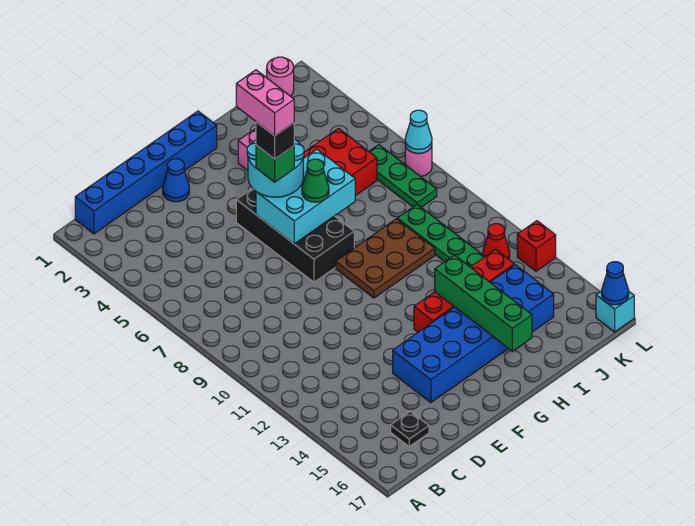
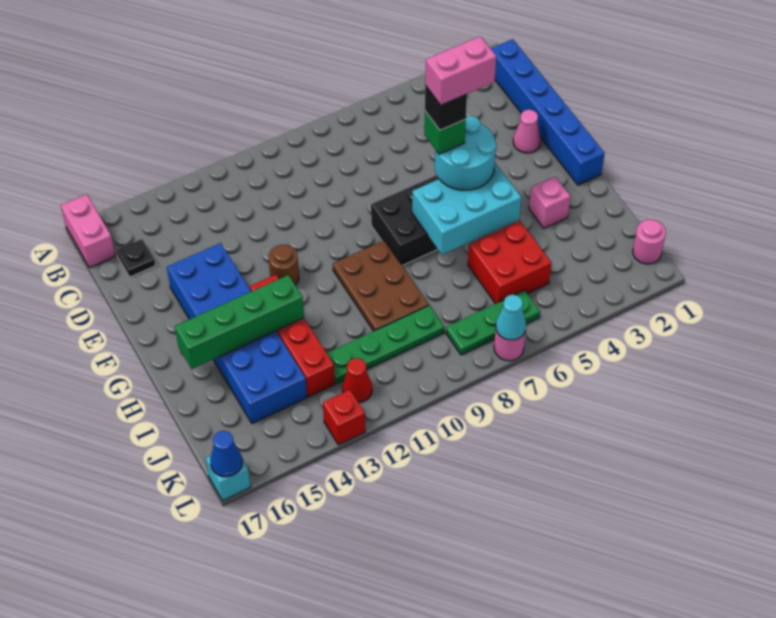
none -> pink 1x2 brick [61,194,115,268]
blue 1x1 cone [163,159,189,202] -> pink 1x1 cone [513,110,541,153]
cyan 2x3 brick [256,149,355,244] -> cyan 2x3 brick turned to [412,163,521,255]
none -> brown 1x1 round brick [269,245,299,285]
green 1x1 cone [302,159,329,202] -> none

